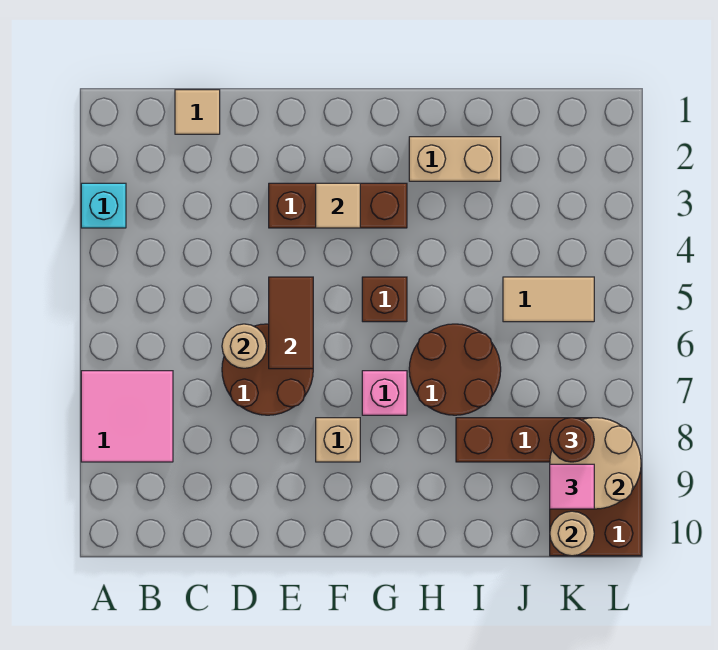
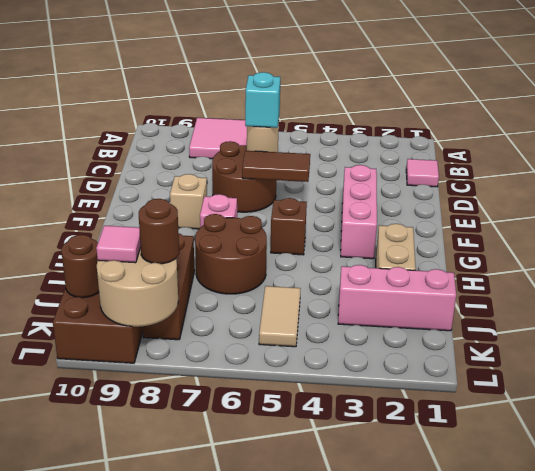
cyan 1x1 brick [81,183,126,228] -> cyan 1x1 brick moved to [245,72,280,128]
tan 1x1 tile [175,90,220,134] -> pink 1x1 tile [406,159,439,187]
brown 1x3 brick [269,183,407,228] -> pink 1x3 brick [341,165,377,259]
tan 1x1 tile [316,183,360,228] -> none
none -> pink 1x3 brick [338,265,456,331]
tan 1x1 round brick [550,511,594,556] -> brown 1x1 round brick [61,235,99,298]

